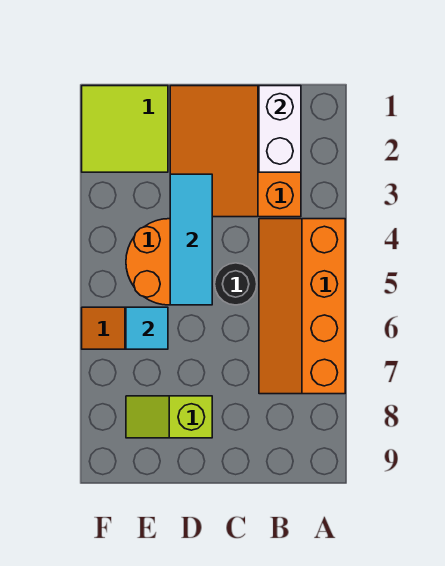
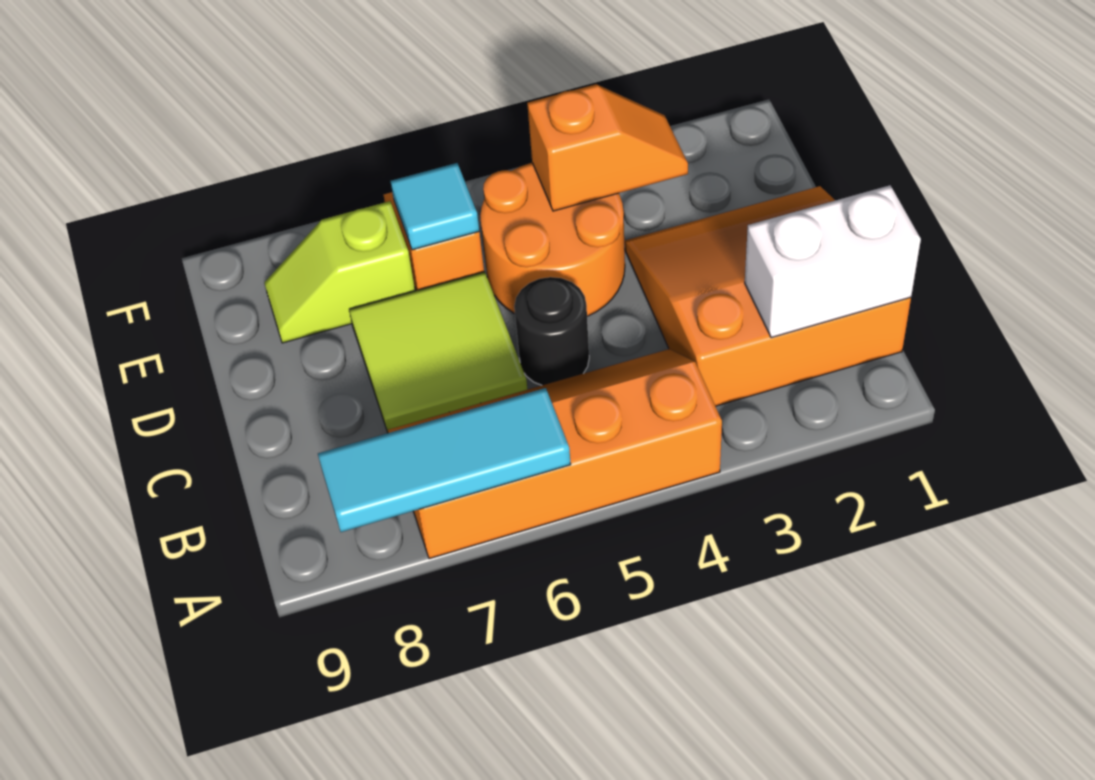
cyan 1x3 tile [170,174,212,305] -> cyan 1x3 tile moved to [318,388,571,532]
lime 1x2 slope [126,396,212,438] -> lime 1x2 slope turned to [264,201,415,343]
lime 2x2 tile [82,86,168,172] -> lime 2x2 tile moved to [349,272,528,432]
none -> orange 1x2 slope [527,84,688,211]

